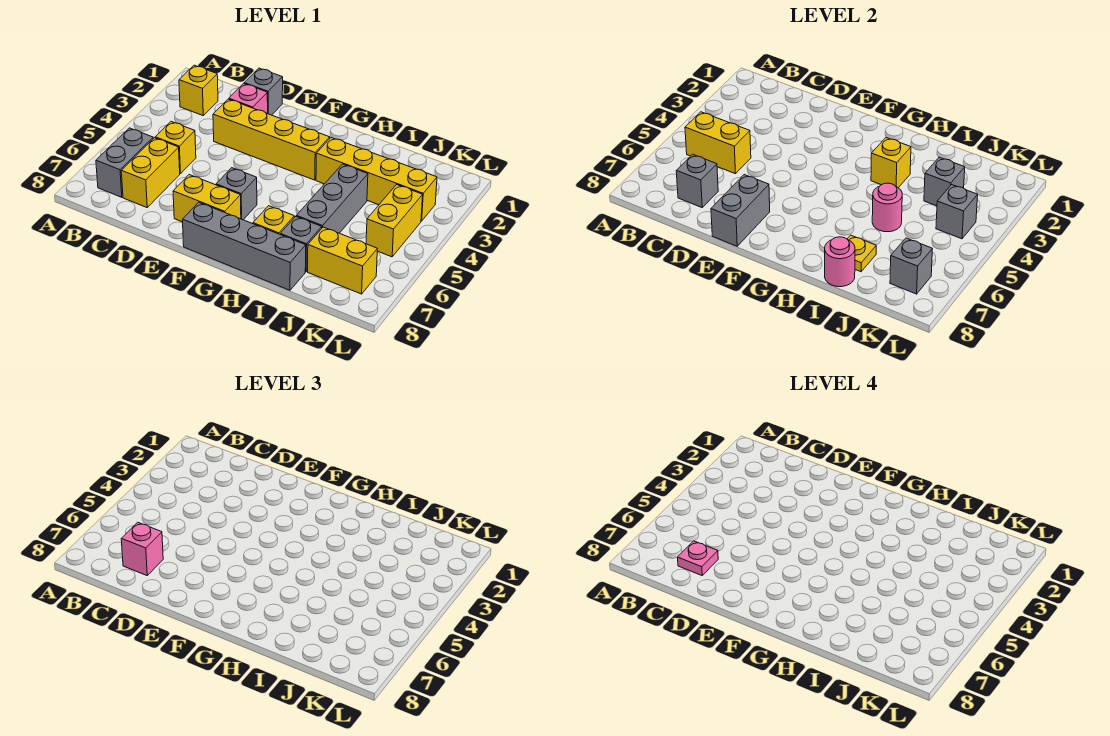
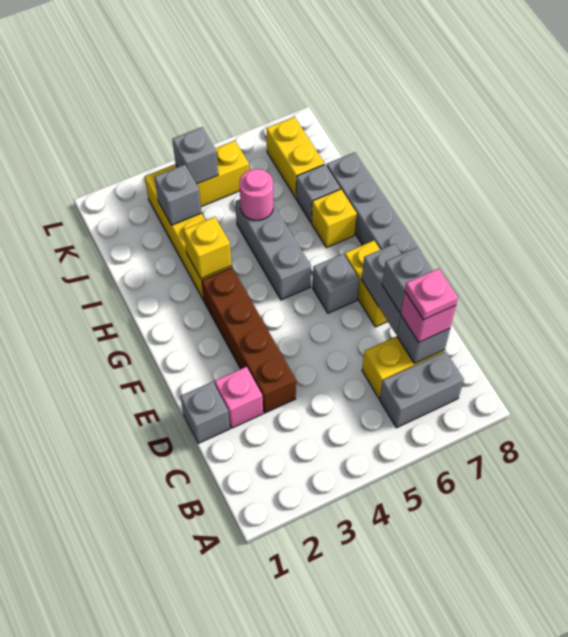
yellow 1x1 brick [179,65,218,115] -> none
yellow 1x2 brick [685,112,751,174] -> none
yellow 1x1 brick [155,122,196,174] -> none
yellow 1x4 brick [213,99,330,180] -> brown 1x4 brick [202,268,296,413]
grey 1x2 brick [711,175,770,246] -> grey 1x2 brick turned to [362,244,401,334]
grey 1x3 brick [296,164,368,233] -> grey 1x3 brick turned to [235,199,311,300]
yellow 1x1 plate [847,235,876,272] -> none
pink 1x1 round brick [825,237,855,287] -> none
grey 1x1 brick [890,238,932,294] -> grey 1x1 brick moved to [382,247,433,312]

